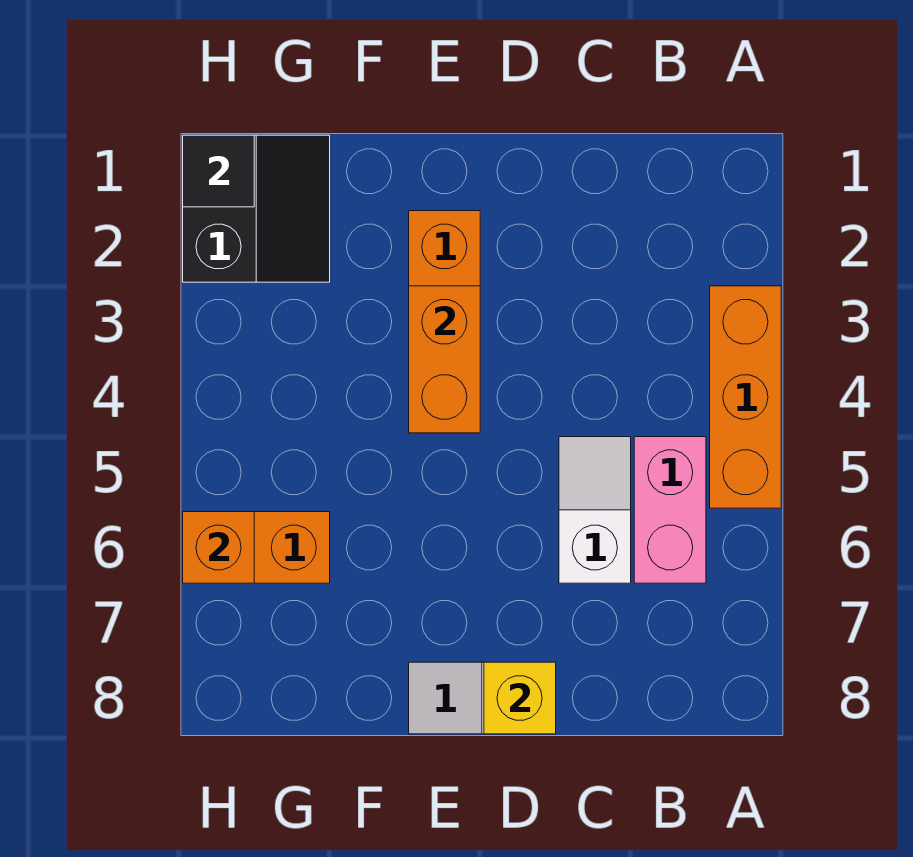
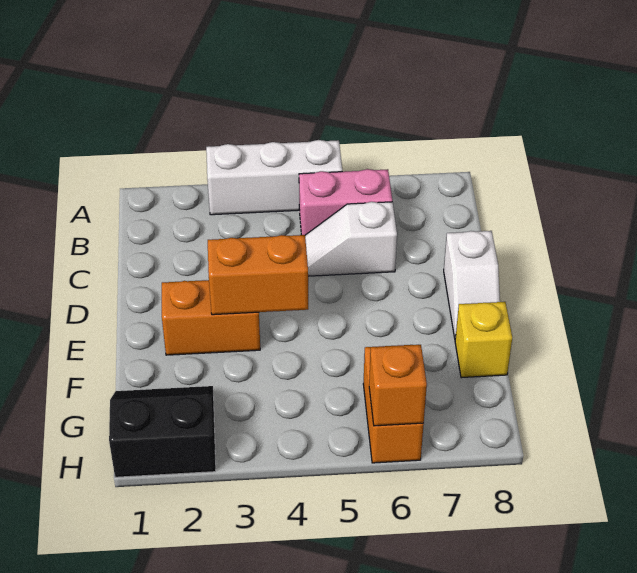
orange 1x3 brick [710,286,781,508] -> white 1x3 brick [206,140,342,215]
yellow 1x1 brick [484,662,556,734] -> yellow 1x1 brick moved to [455,302,512,378]
black 1x1 tile [183,135,254,207] -> none

